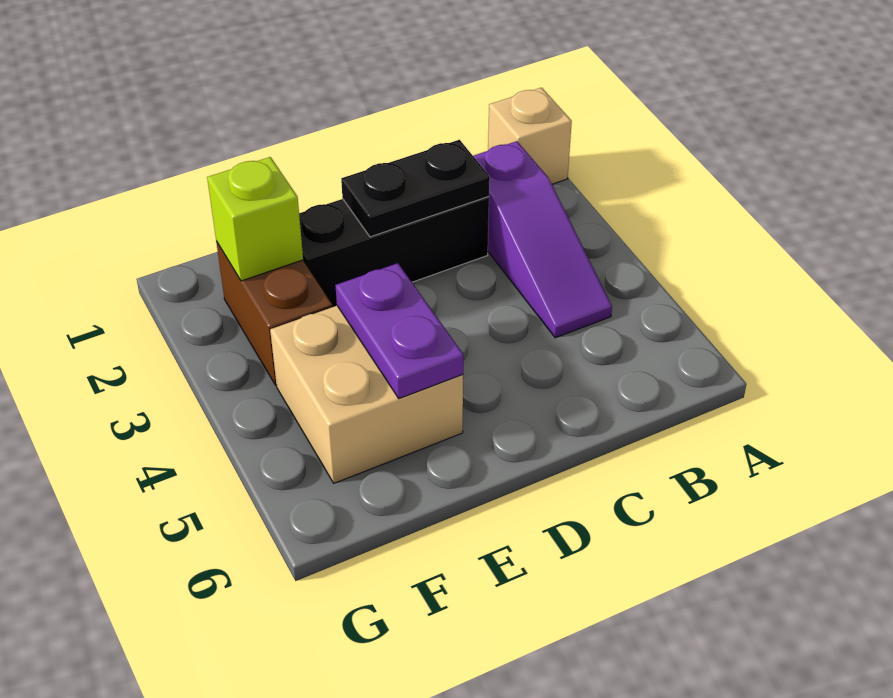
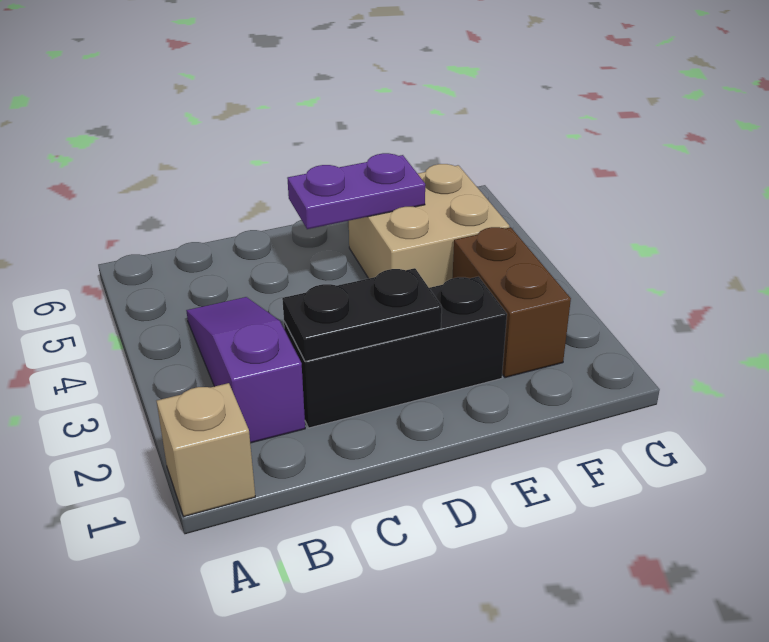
purple 1x2 plate [335,263,463,398] -> purple 1x2 plate turned to [287,153,425,229]
lime 1x1 brick [207,157,303,281] -> none

